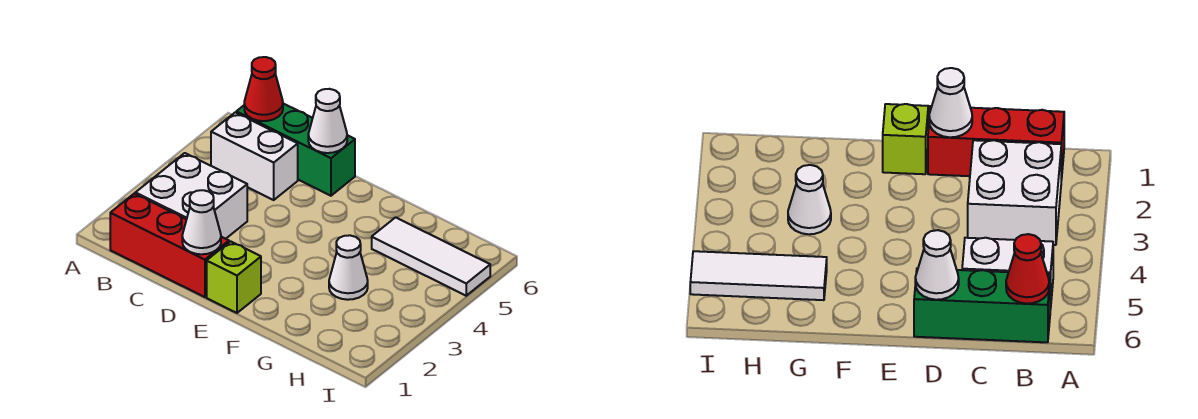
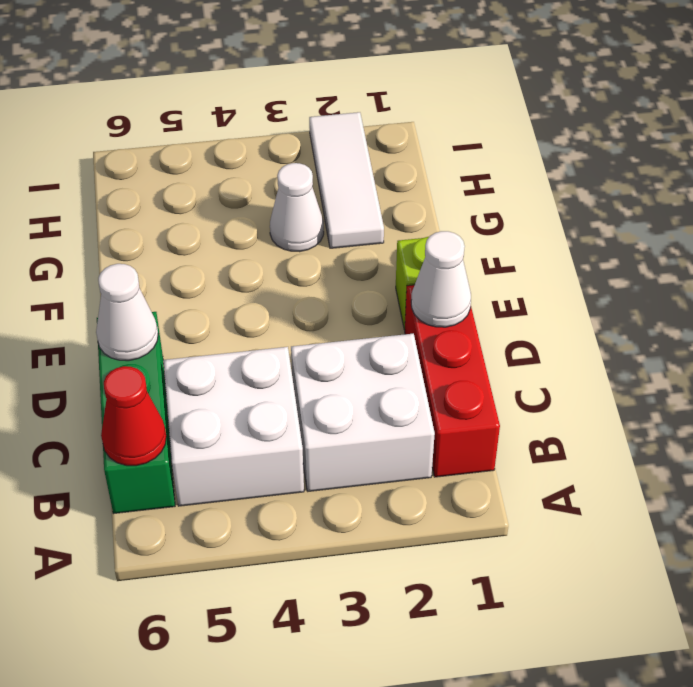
white 1x2 brick [211,112,298,200] -> white 2x2 brick [163,347,304,506]
white 1x3 tile [372,217,490,296] -> white 1x3 tile moved to [309,112,384,248]

